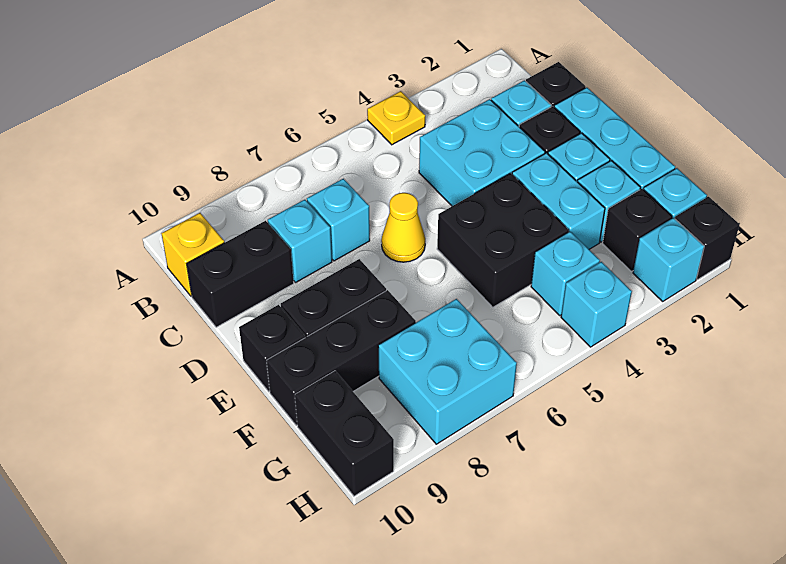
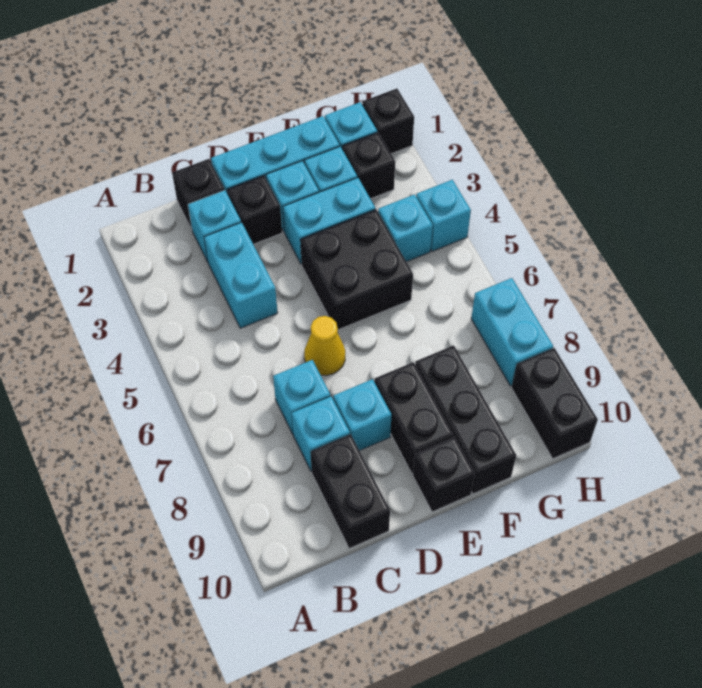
yellow 1x1 plate [367,91,425,145] -> none
yellow 1x1 brick [161,213,224,296] -> none
cyan 2x2 brick [419,99,545,206] -> cyan 1x2 brick [204,222,278,328]
cyan 2x2 brick [378,299,517,444] -> cyan 1x2 brick [471,278,553,386]
black 1x2 brick [295,371,394,496] -> black 1x2 brick turned to [511,348,598,459]
cyan 1x1 brick [633,218,704,301] -> cyan 1x1 brick moved to [333,379,392,451]

